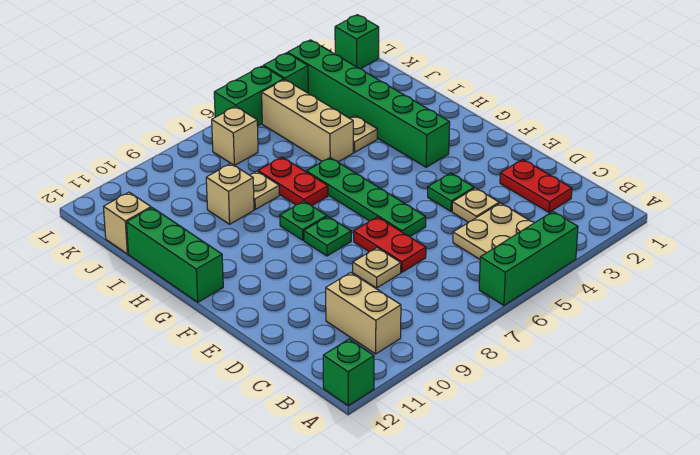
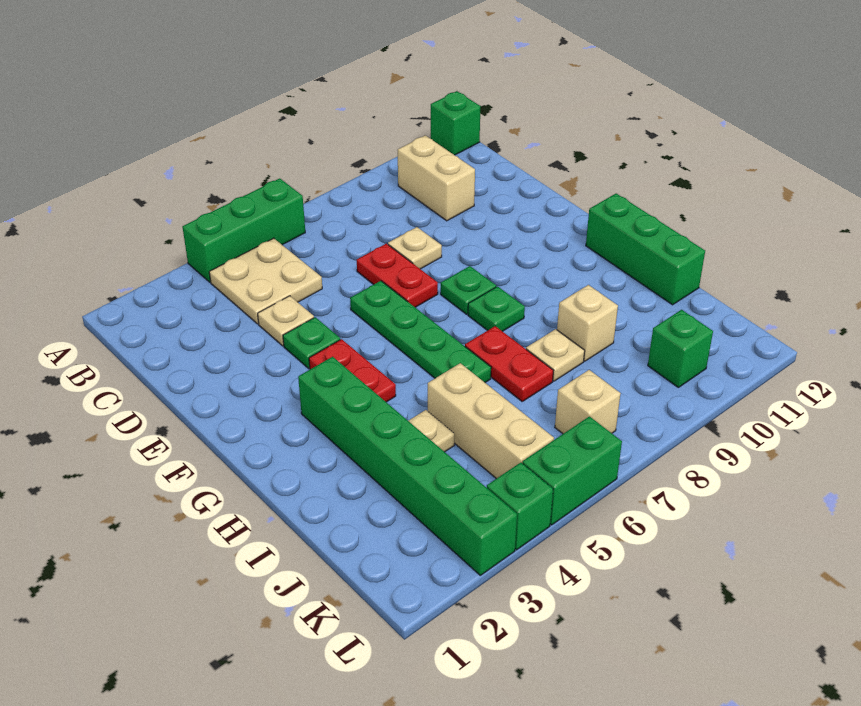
red 1x2 plate [500,159,572,212] -> red 1x2 plate moved to [309,339,396,402]
tan 1x1 brick [104,192,151,254] -> none
green 1x1 brick [335,15,379,69] -> green 1x1 brick moved to [648,310,713,387]

